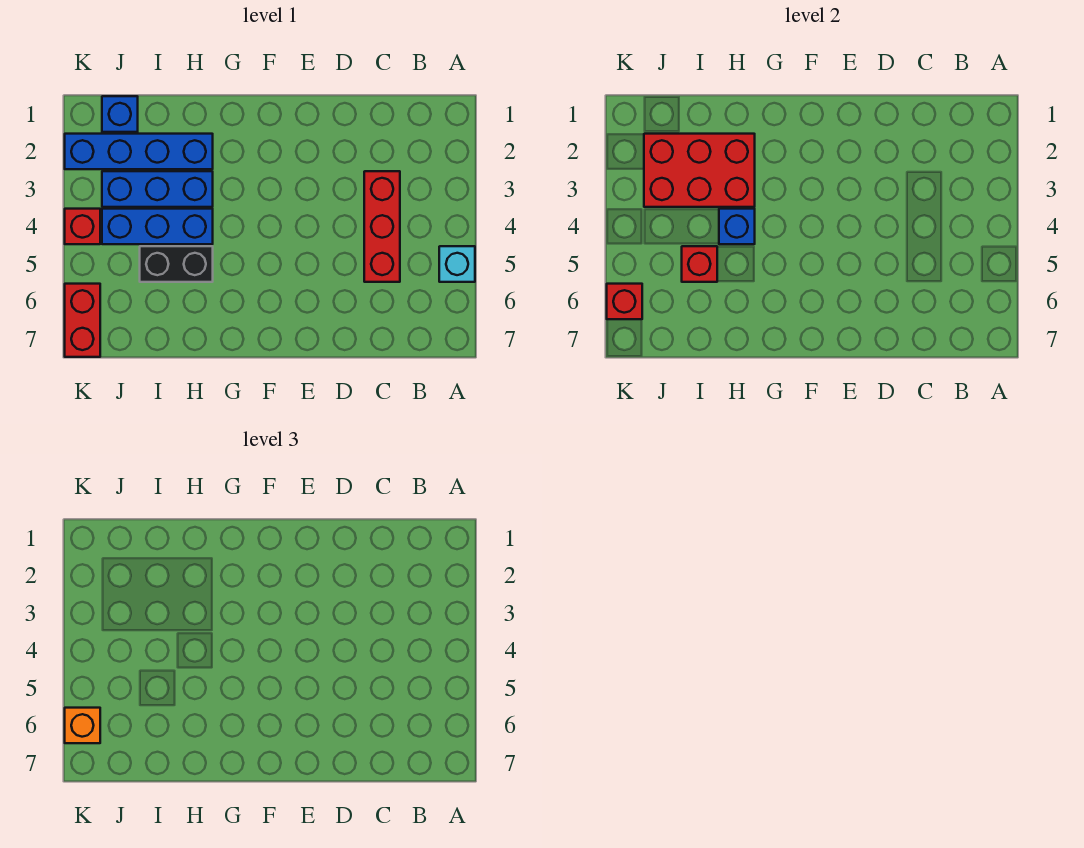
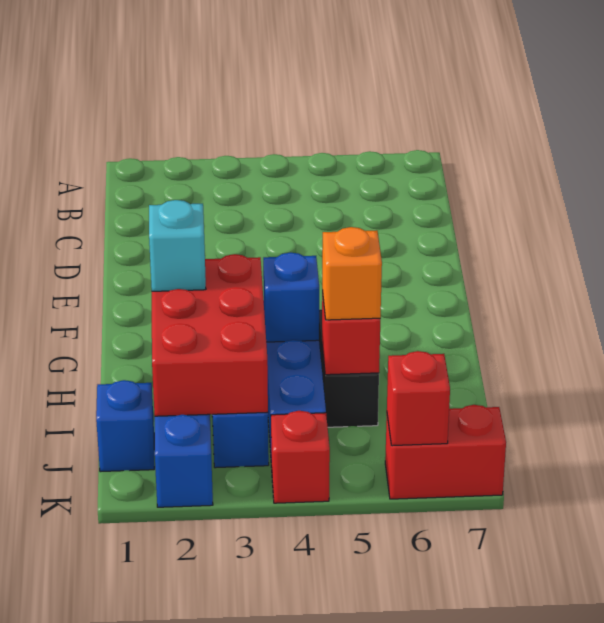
cyan 1x1 brick [439,246,475,282] -> cyan 1x1 brick moved to [149,200,206,291]
red 1x3 brick [364,171,400,282] -> none
orange 1x1 brick [65,708,100,743] -> orange 1x1 brick moved to [322,227,382,320]

